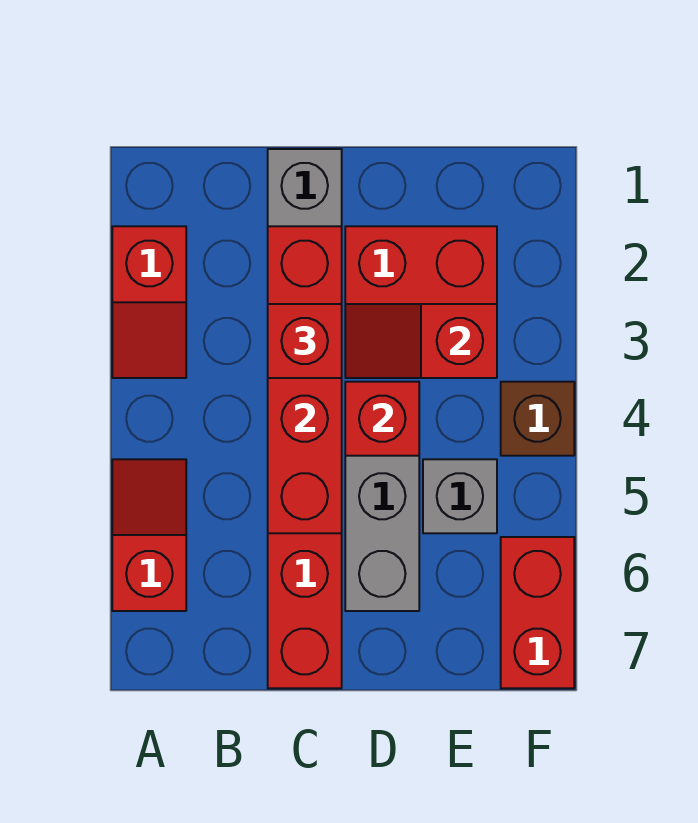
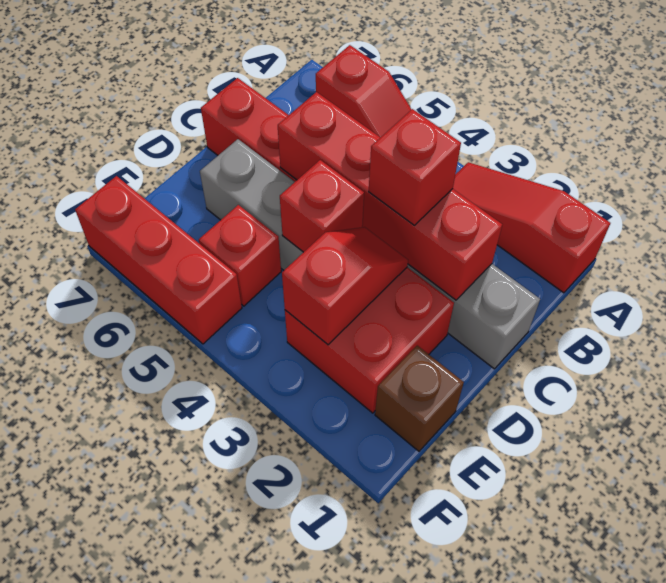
red 1x2 slope [112,226,186,378] -> red 1x3 slope [453,162,610,293]
grey 1x1 brick [423,459,497,533] -> red 1x1 brick [199,205,281,306]
brown 1x1 brick [501,382,574,456] -> brown 1x1 brick moved to [375,346,464,451]
red 1x2 brick [501,537,574,688] -> red 1x3 brick [75,176,242,344]

